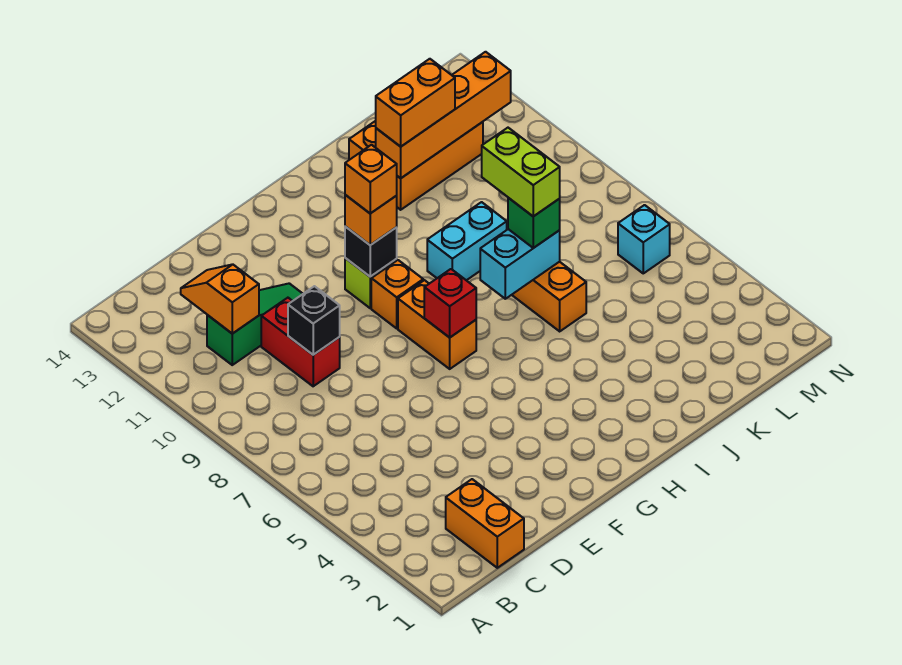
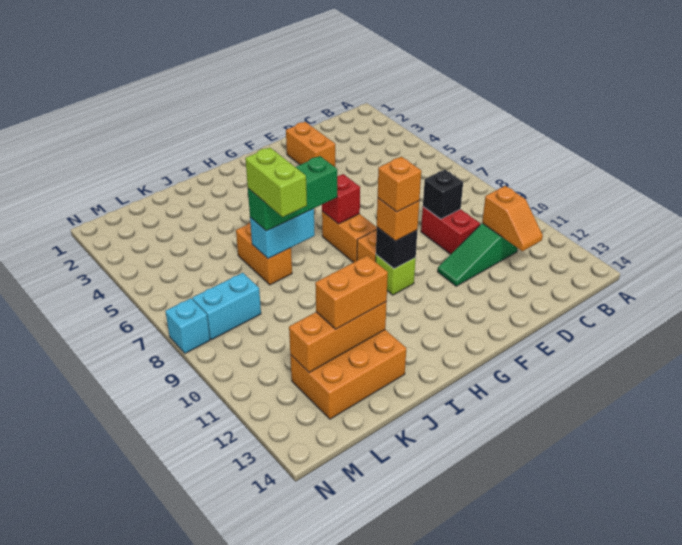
orange 1x2 brick [446,479,524,568] -> orange 1x2 brick moved to [286,122,335,167]
cyan 1x2 brick [427,202,507,280] -> cyan 1x2 brick moved to [192,273,261,340]
green 1x1 brick [508,198,560,248] -> green 1x3 brick [248,156,337,231]
orange 1x4 brick [376,52,511,178] -> orange 1x3 brick [289,302,387,372]
cyan 1x1 brick [618,205,670,273] -> cyan 1x1 brick moved to [165,298,210,353]

